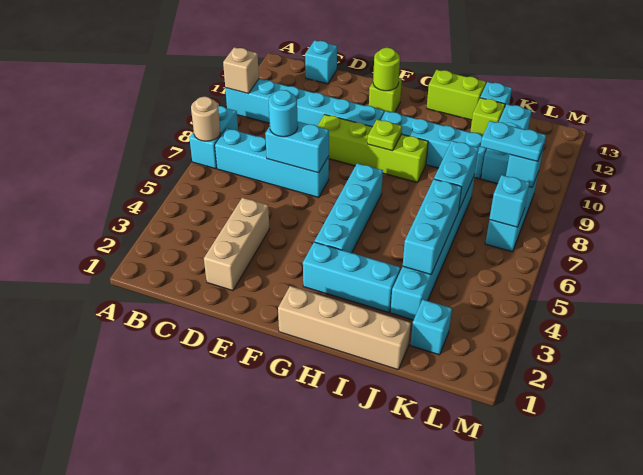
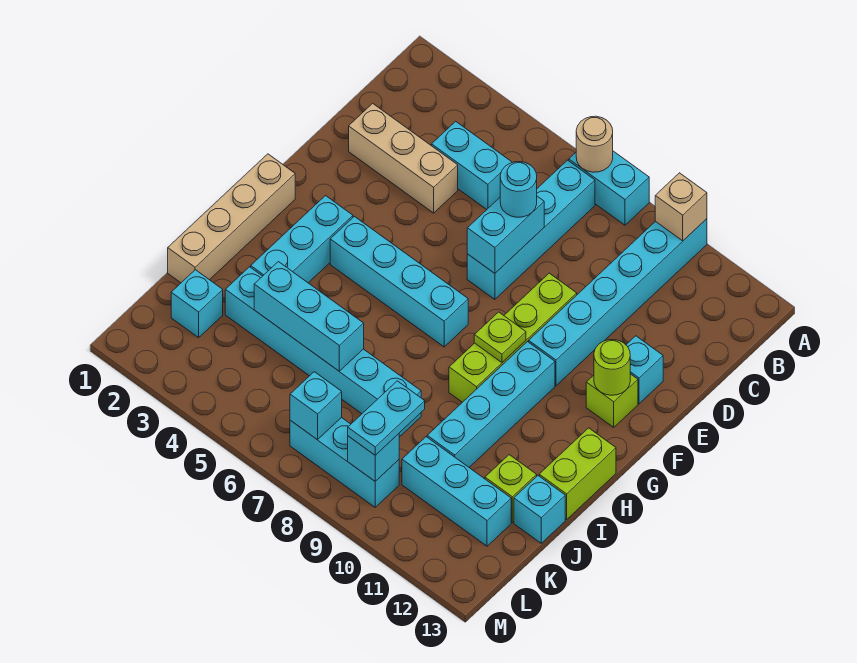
cyan 1x1 brick [305,40,337,84] -> cyan 1x1 brick moved to [626,336,663,404]
cyan 1x2 brick [434,141,479,209] -> cyan 1x2 brick moved to [432,121,512,209]

